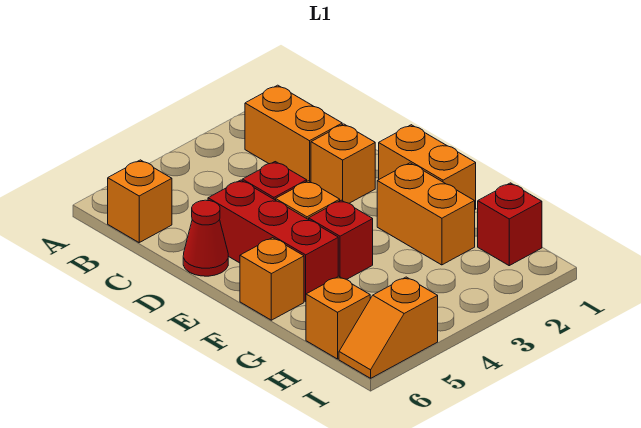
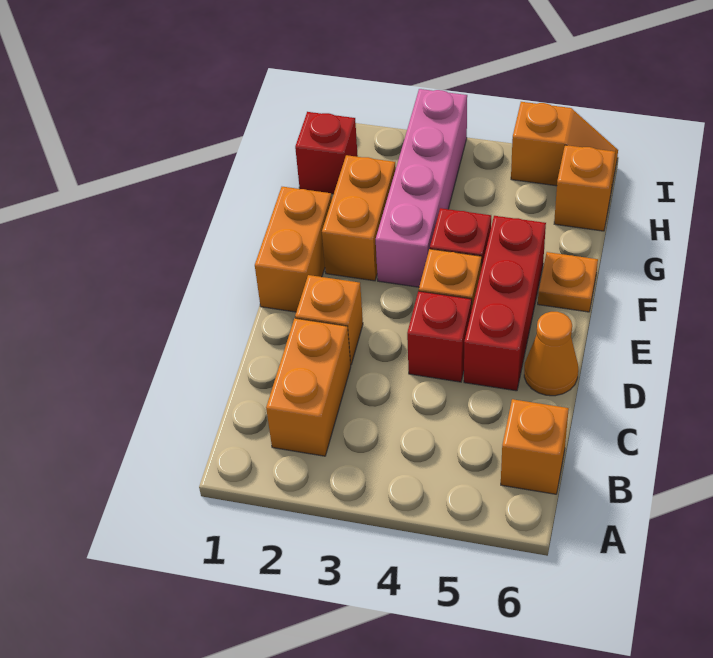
red 1x1 cone [183,200,228,276] -> orange 1x1 cone [524,312,578,396]
none -> pink 1x4 brick [376,89,467,287]
orange 1x1 brick [240,238,304,320] -> orange 1x1 plate [538,252,598,312]

